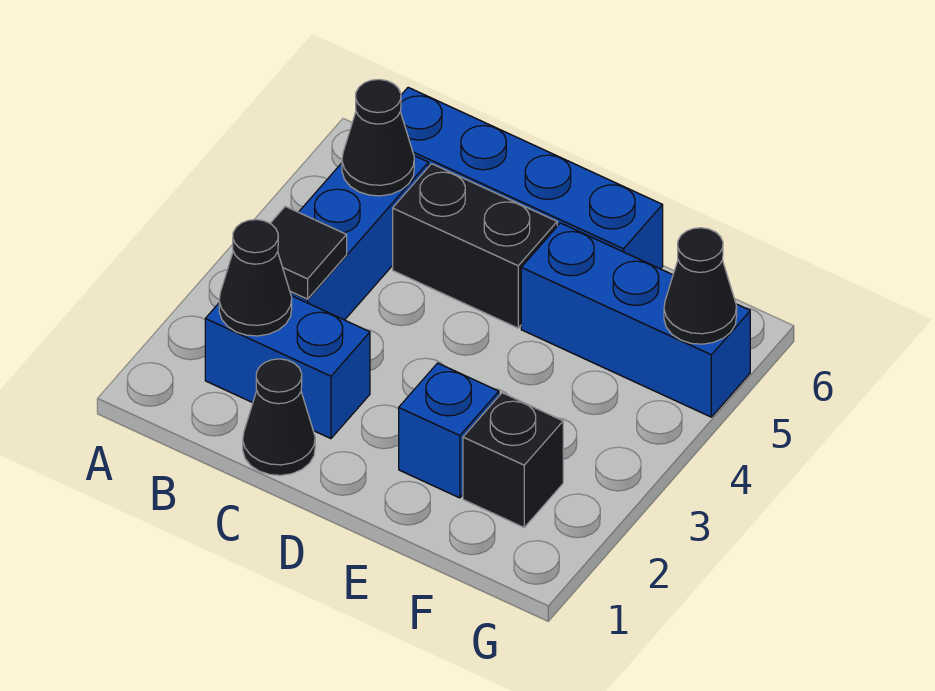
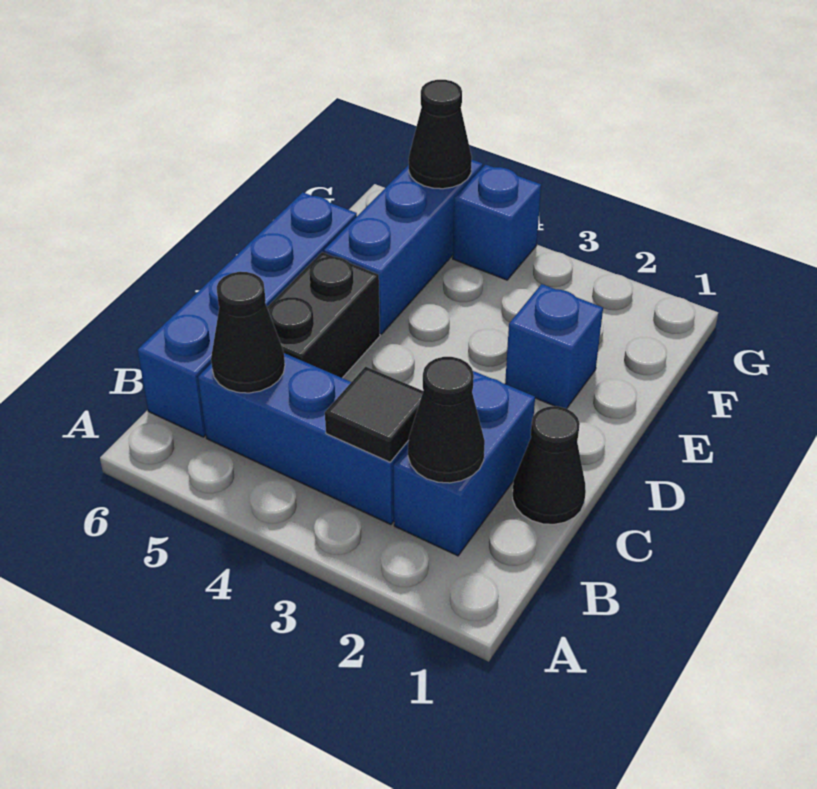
black 1x1 brick [463,393,563,527] -> none
none -> blue 1x1 brick [453,165,541,280]

